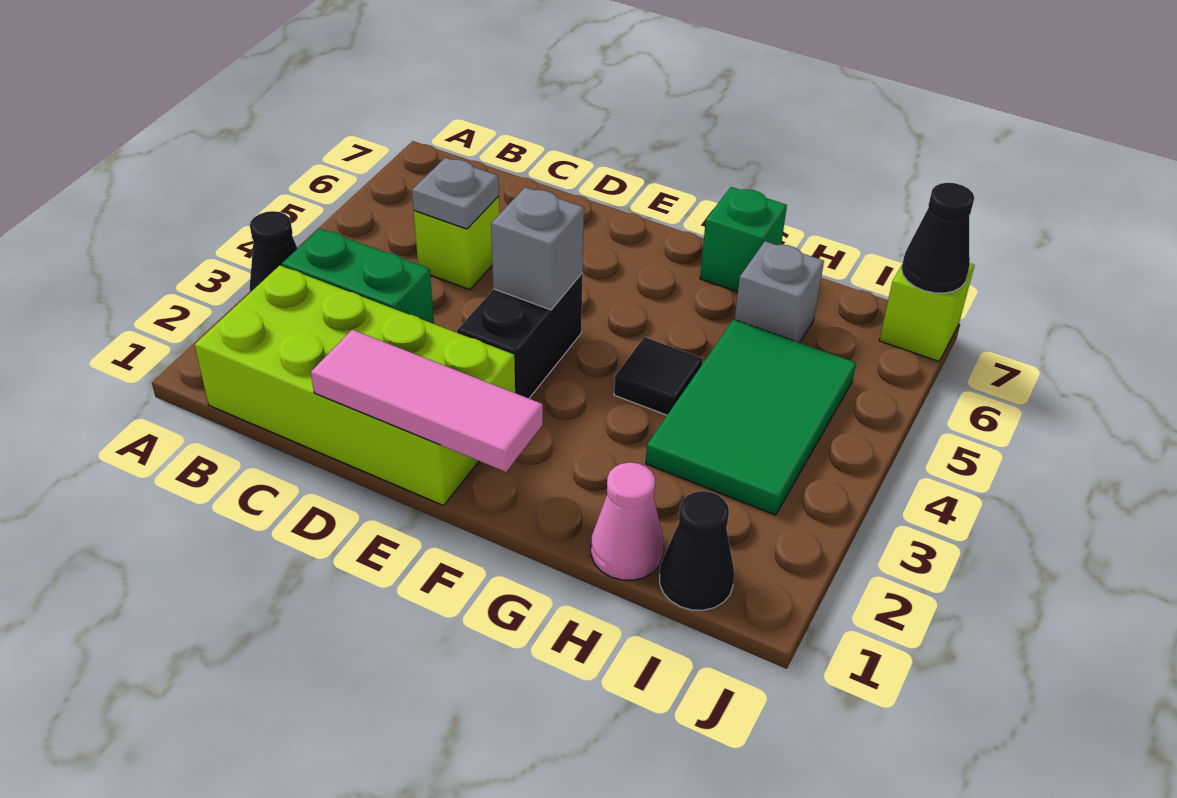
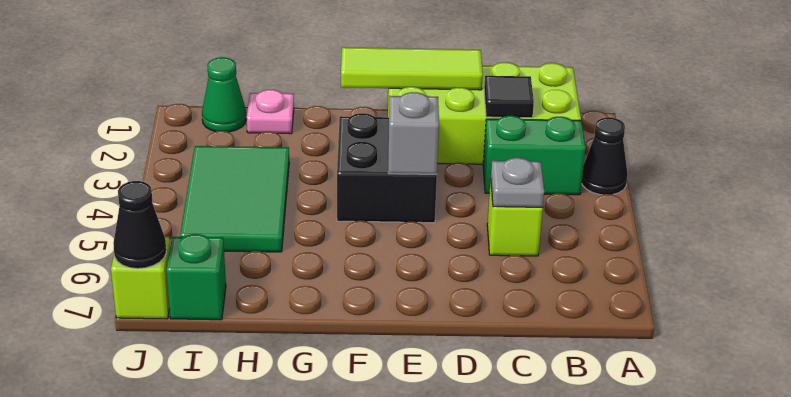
pink 1x3 tile [311,330,543,472] -> lime 1x3 tile [341,47,483,90]
black 1x2 brick [457,273,583,398] -> black 2x2 brick [337,113,437,223]
black 1x1 tile [614,337,703,415] -> black 1x1 tile moved to [484,76,534,118]
green 1x1 brick [700,187,787,292] -> green 1x1 brick moved to [166,234,226,320]
pink 1x1 cone [591,462,664,580] -> pink 1x1 plate [247,90,294,134]
grey 1x1 brick [734,241,824,343] -> none
black 1x1 cone [660,491,734,610] -> green 1x1 cone [202,57,247,132]

